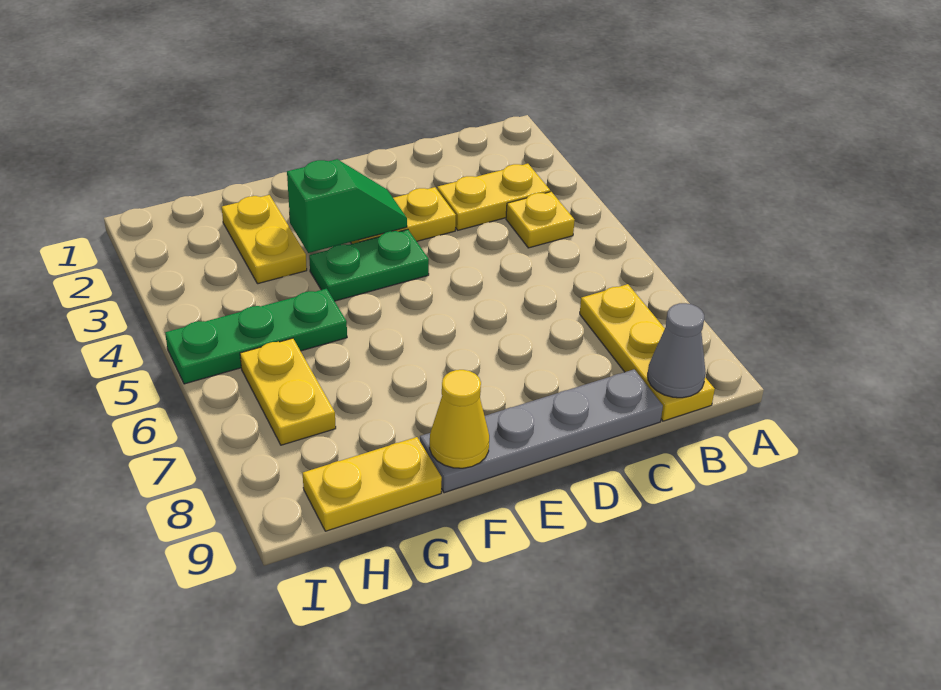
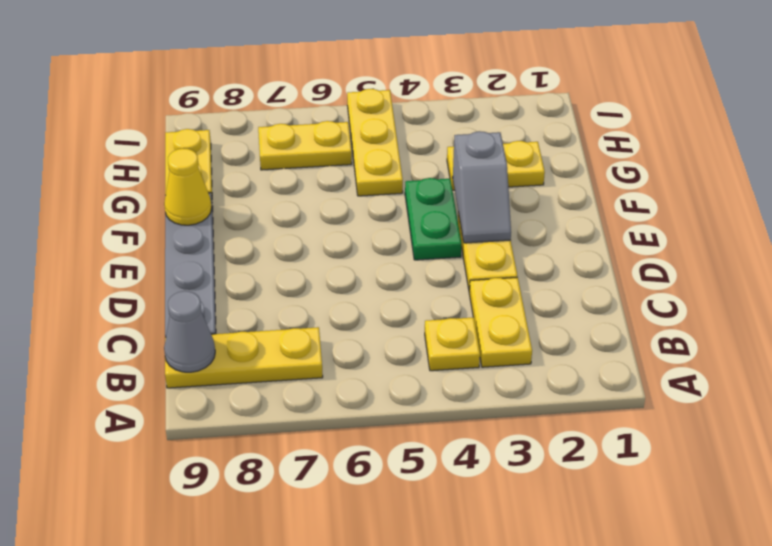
green 1x2 slope [287,159,407,253] -> grey 1x2 slope [453,131,511,243]
green 1x3 plate [165,289,347,384] -> yellow 1x3 plate [347,89,403,196]

